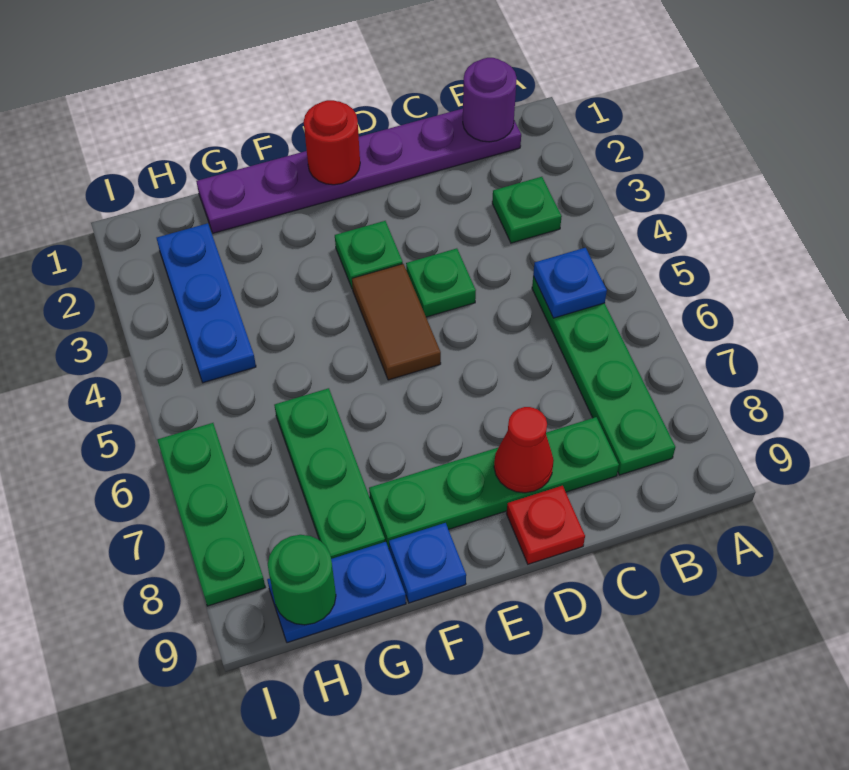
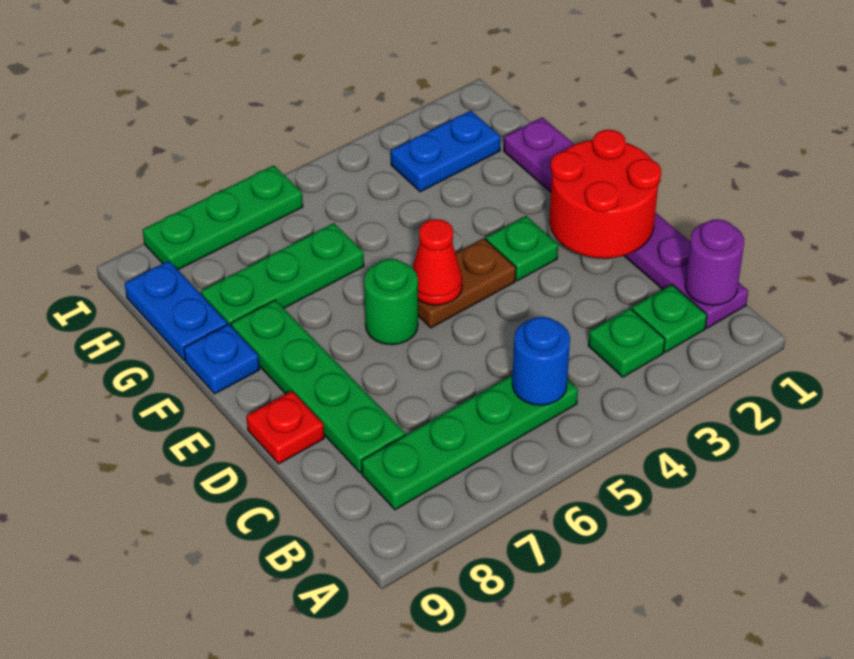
blue 1x1 plate [533,248,607,318] -> blue 1x1 round brick [512,317,570,405]
green 1x1 plate [406,248,476,317] -> green 1x1 plate moved to [632,285,707,352]
red 1x1 cone [494,407,554,493] -> red 1x1 cone moved to [413,219,462,305]
red 1x1 round brick [304,100,360,185] -> red 2x2 round brick [549,130,661,258]
brown 1x2 tile [352,264,441,380] -> brown 1x2 plate [418,238,516,328]
blue 1x3 plate [157,223,256,383] -> blue 1x2 plate [391,110,501,192]
green 1x1 round brick [268,535,336,625] -> green 1x1 round brick moved to [364,259,418,345]

